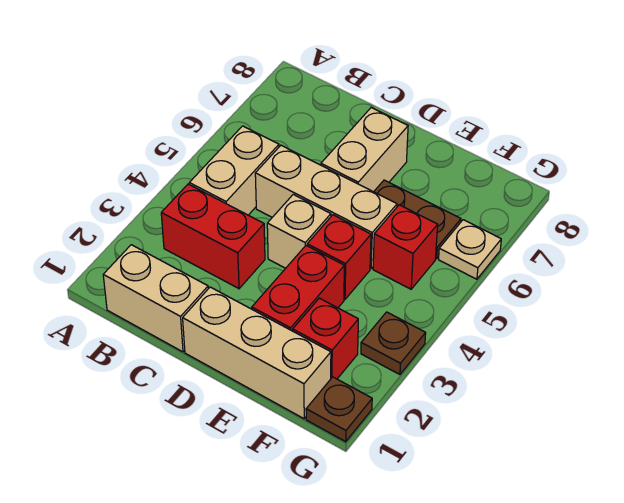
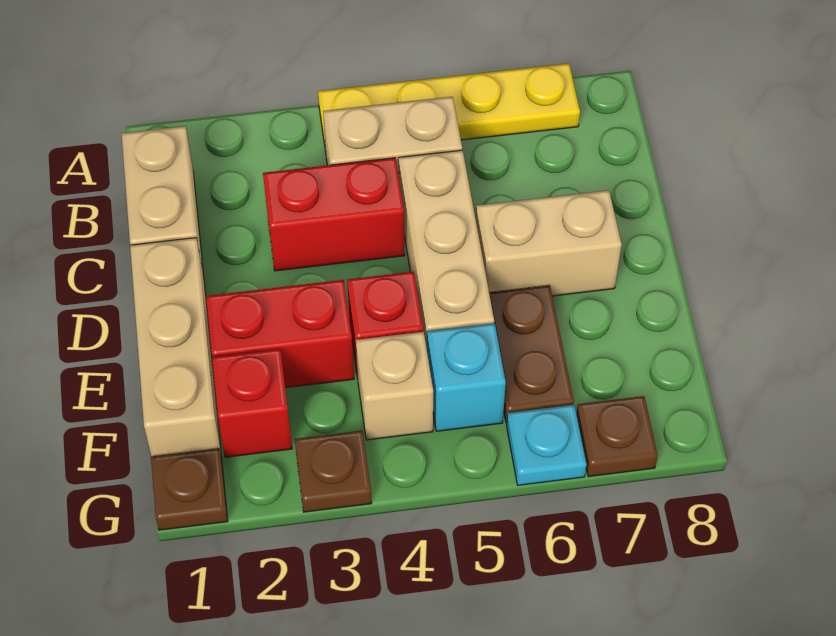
none -> yellow 1x4 plate [318,63,580,152]
red 1x2 brick [161,184,265,289] -> red 1x2 brick turned to [263,158,405,271]
tan 1x1 brick [267,194,331,268] -> tan 1x1 brick moved to [356,332,433,440]
red 1x1 brick [373,205,438,289] -> cyan 1x1 brick [427,323,506,431]
tan 1x1 plate [439,220,501,279] -> cyan 1x1 plate [507,405,587,485]
none -> brown 1x1 plate [576,396,658,477]

